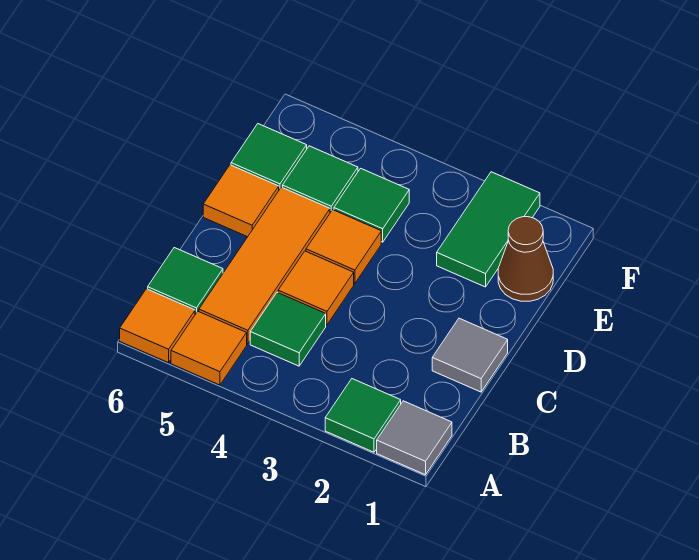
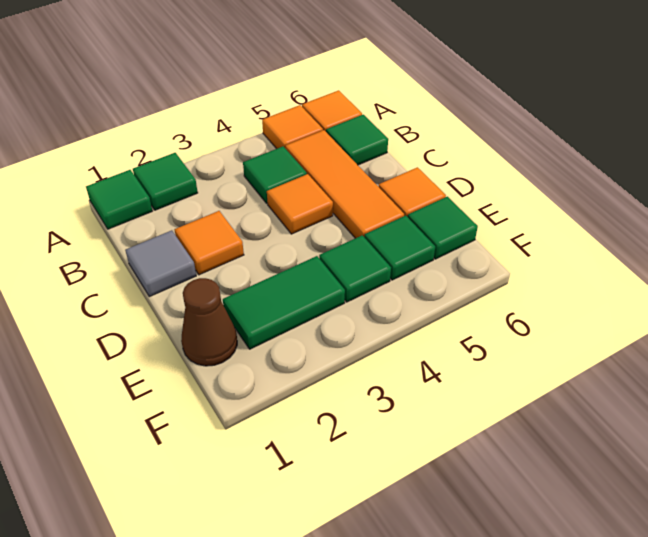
grey 1x1 tile [377,401,452,475] -> green 1x1 tile [86,170,152,229]
orange 1x1 tile [306,210,381,283] -> orange 1x1 tile moved to [175,211,244,275]
green 1x2 tile [437,172,540,287] -> green 1x2 tile turned to [223,256,345,349]

